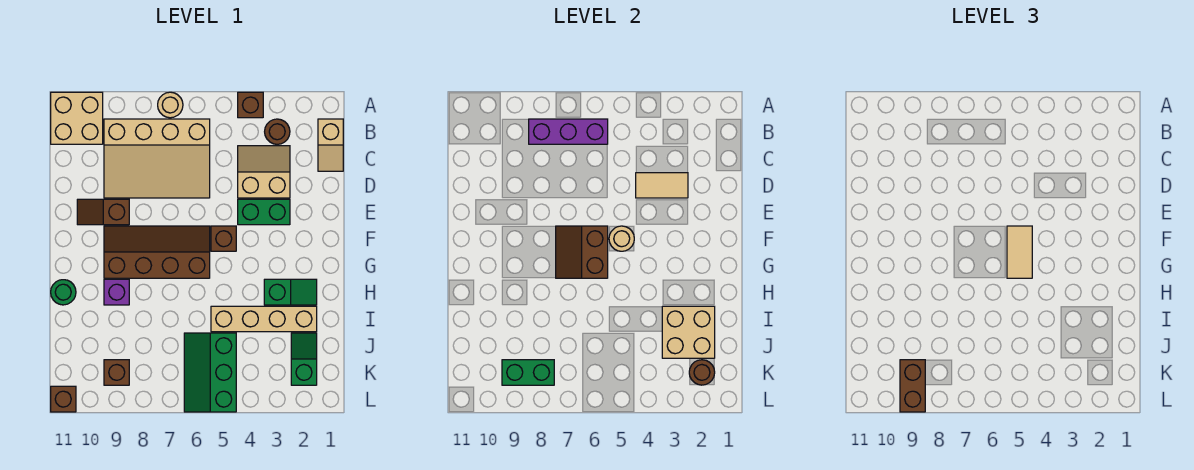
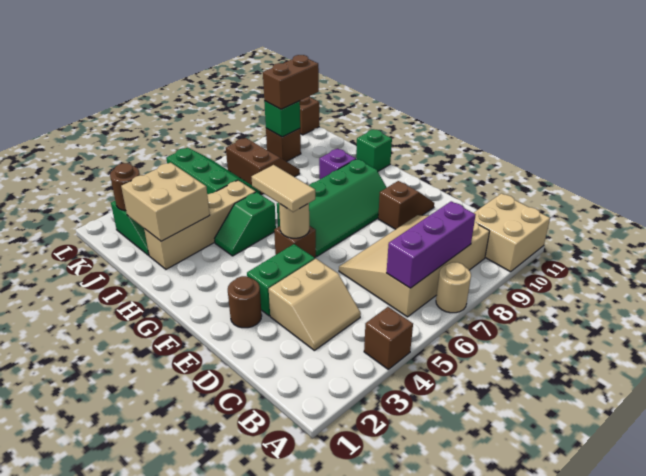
tan 1x2 slope [318,119,343,171] -> none
brown 1x1 round brick [265,119,290,144] -> brown 1x1 round brick moved to [228,276,262,328]
tan 1x2 tile [636,173,688,198] -> none
brown 2x4 slope [104,226,210,278] -> green 2x4 slope [277,159,387,257]
brown 2x2 slope [556,226,608,278] -> brown 2x2 slope moved to [226,138,300,195]
green 1x2 slope [264,279,317,305] -> green 1x2 slope moved to [215,192,276,256]
green 1x1 round brick [51,280,76,305] -> green 1x1 brick [356,129,392,171]
green 1x2 brick [502,360,554,385] -> green 1x1 brick [264,101,300,137]
brown 1x2 brick [900,360,925,412] -> brown 1x2 brick turned to [263,55,319,109]

